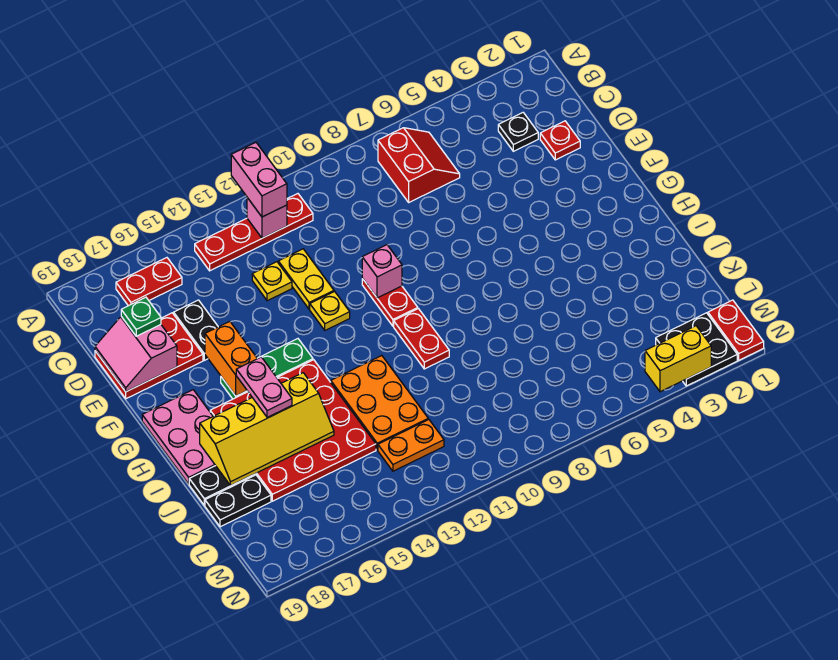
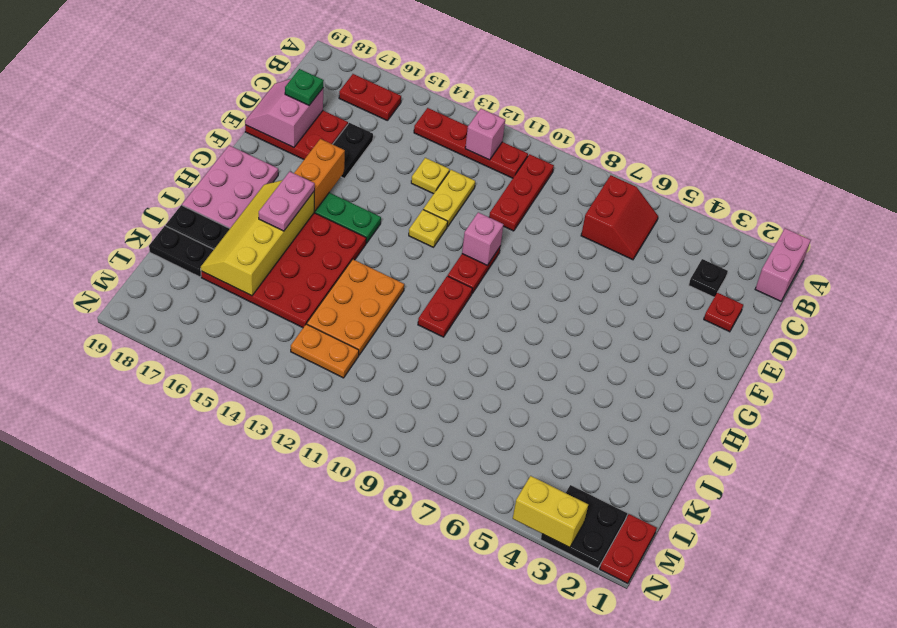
pink 1x2 brick [231,143,287,217] -> pink 1x2 brick moved to [755,228,811,301]
none -> red 1x3 plate [489,154,554,231]
yellow 2x4 slope [200,373,334,486] -> yellow 2x4 slope turned to [201,180,314,296]

